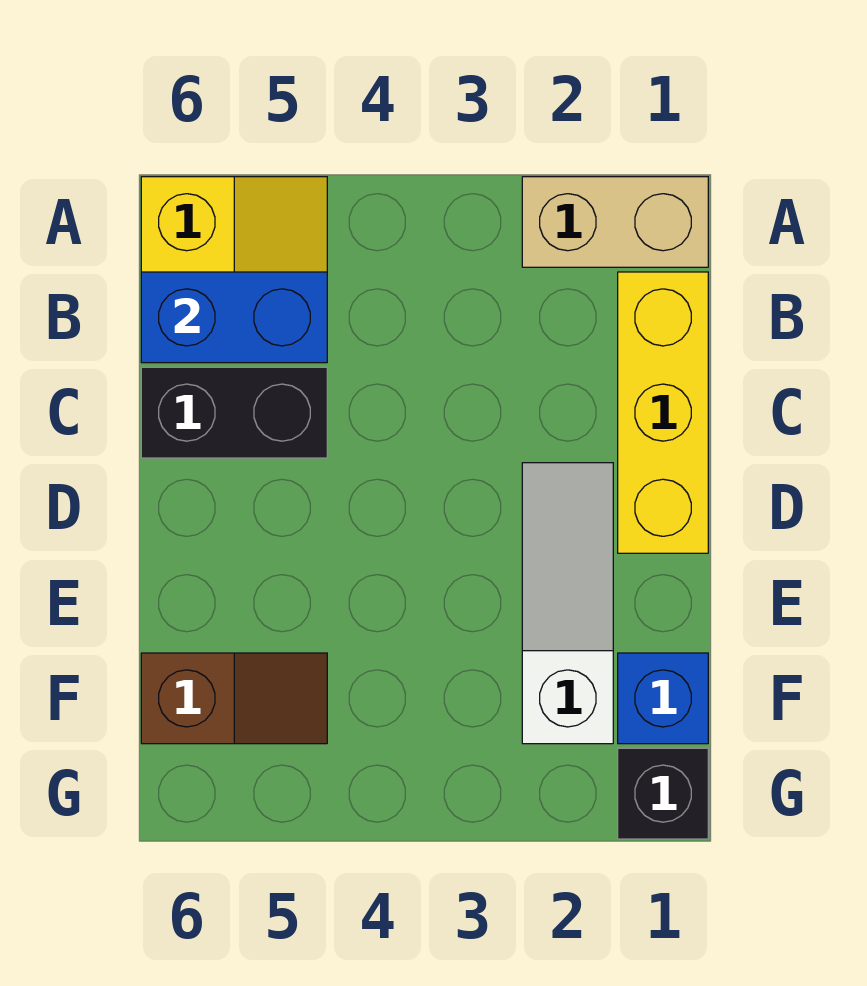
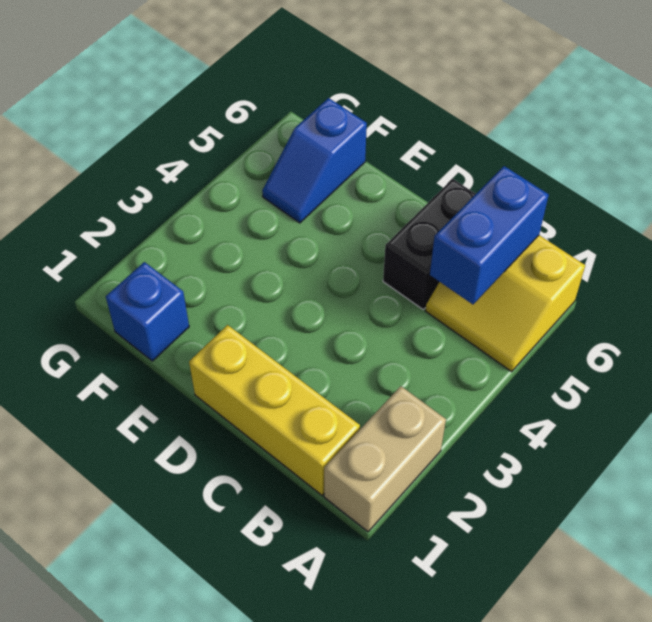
white 1x3 slope [522,463,613,744] -> none
brown 1x2 slope [141,653,327,744] -> blue 1x2 slope [262,98,367,223]
black 1x1 brick [618,748,708,839] -> none

